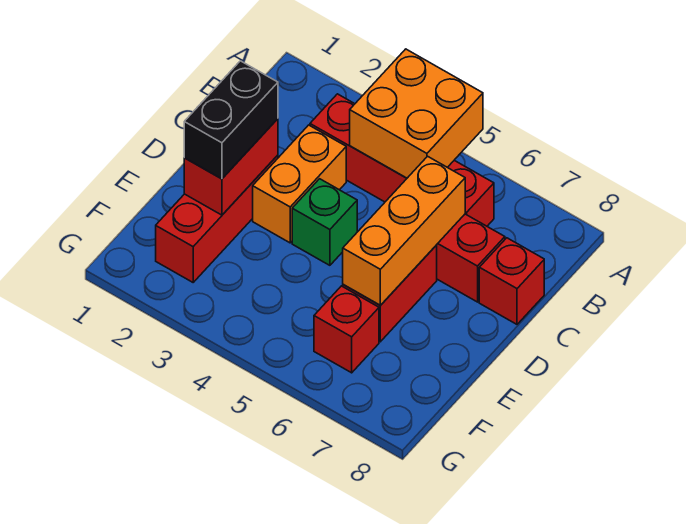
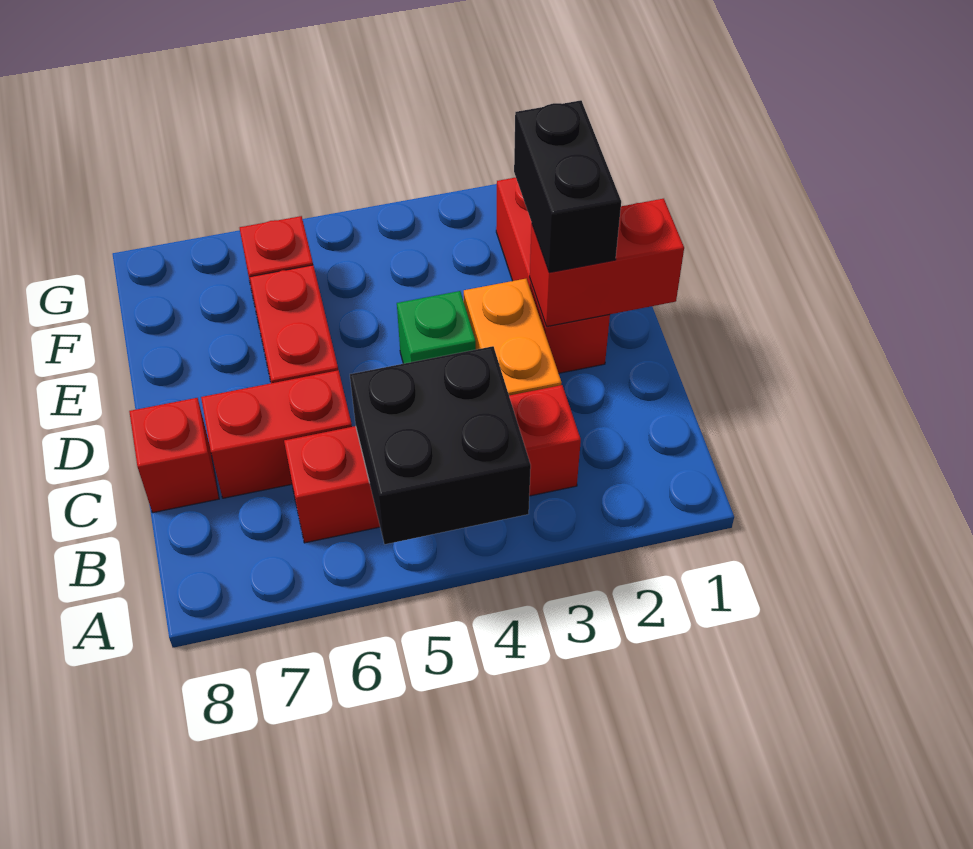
orange 2x2 brick [350,49,483,178] -> black 2x2 brick [350,346,531,544]
orange 1x3 brick [343,156,465,305] -> none
red 1x2 brick [184,119,278,215] -> red 1x2 brick turned to [530,199,684,327]

